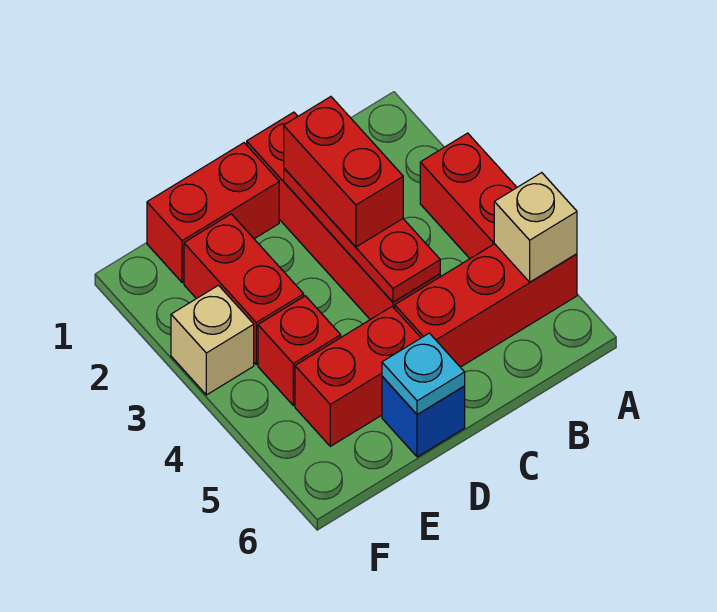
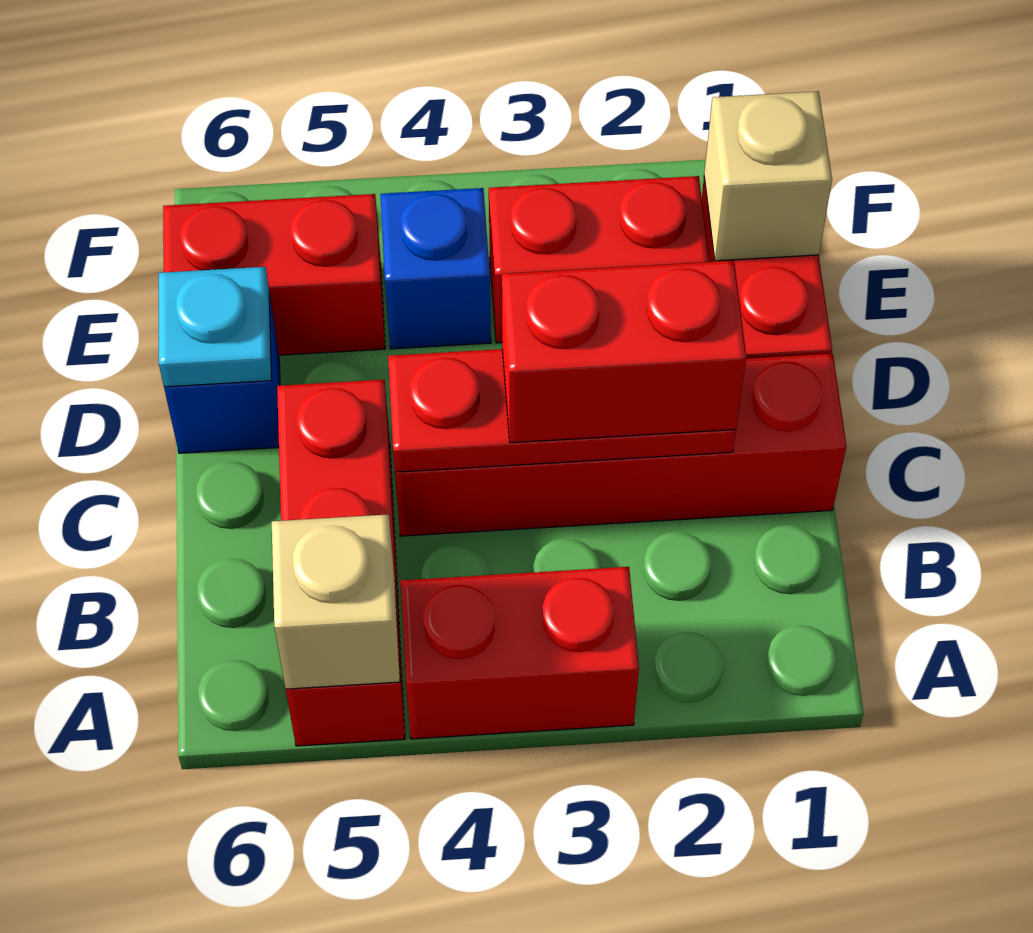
red 1x2 brick [295,306,421,446] -> red 1x2 brick turned to [163,194,385,355]
red 1x1 brick [258,296,341,405] -> blue 1x1 brick [381,188,491,349]
tan 1x1 brick [171,285,254,395] -> tan 1x1 brick moved to [704,91,832,261]

